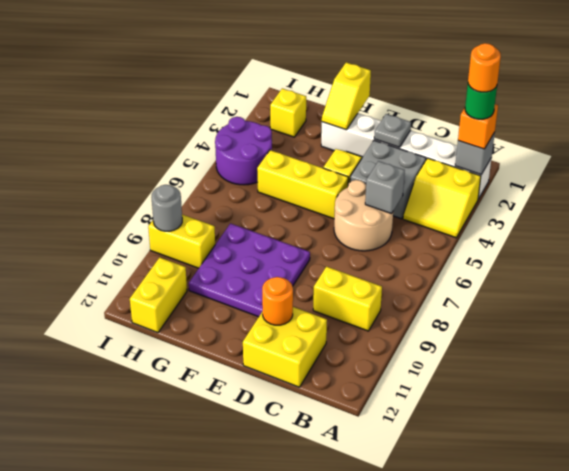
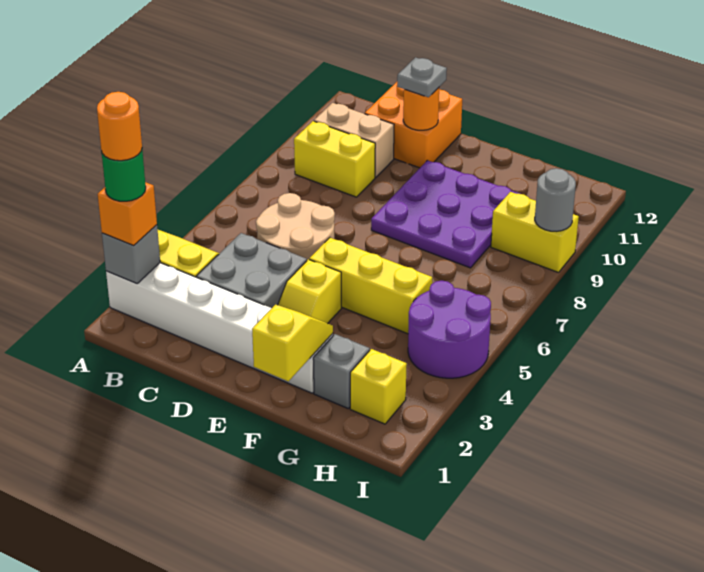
none -> tan 1x2 brick [314,103,394,178]
grey 1x1 brick [365,161,405,214] -> grey 1x1 brick moved to [313,334,370,408]
yellow 2x2 brick [243,307,327,387] -> orange 2x2 brick [365,82,462,168]
grey 1x1 plate [374,114,411,147] -> grey 1x1 plate moved to [397,57,447,97]
yellow 1x2 brick [130,257,187,333] -> none

